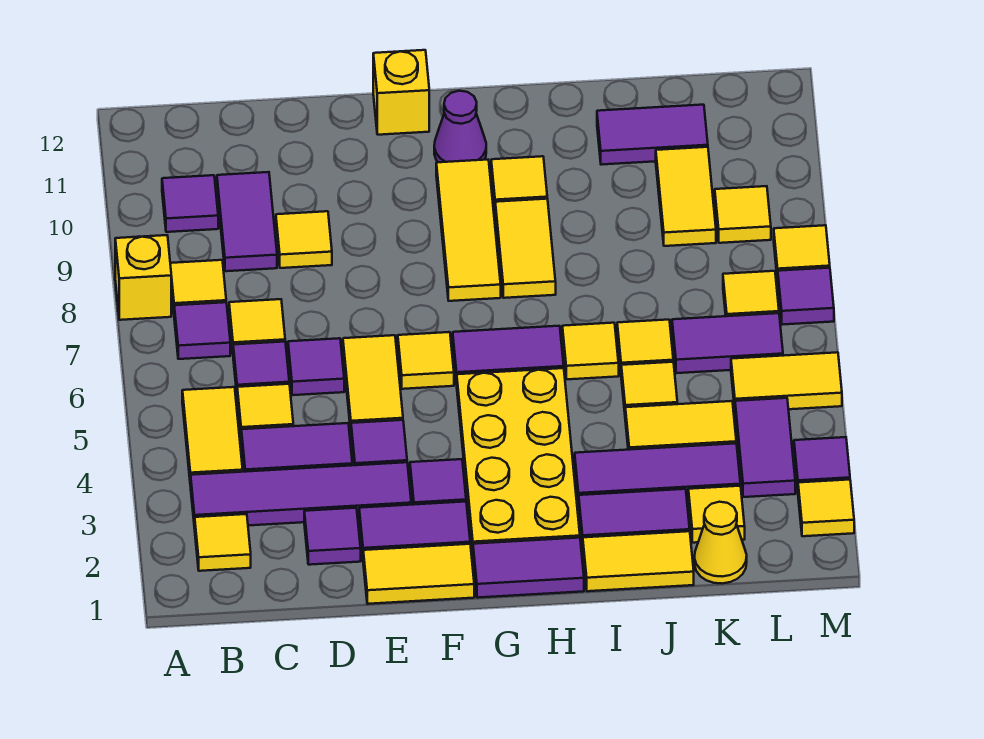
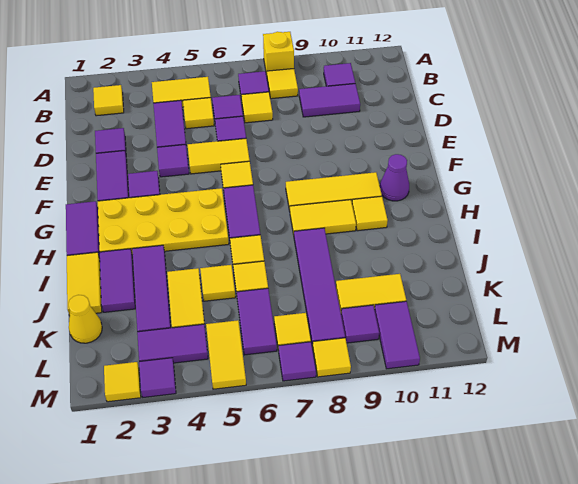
purple 1x4 tile [191,462,411,528] -> purple 1x4 tile moved to [294,228,345,347]
yellow 1x1 tile [276,211,332,268] -> none
yellow 1x2 tile [363,544,474,604] -> none
yellow 1x1 brick [373,50,429,135] -> none
purple 1x2 tile [597,105,708,165] -> purple 1x2 tile moved to [374,301,420,369]
yellow 1x1 tile [688,486,745,543] -> none
yellow 1x1 tile [715,186,771,243] -> purple 1x1 tile [341,305,379,343]

